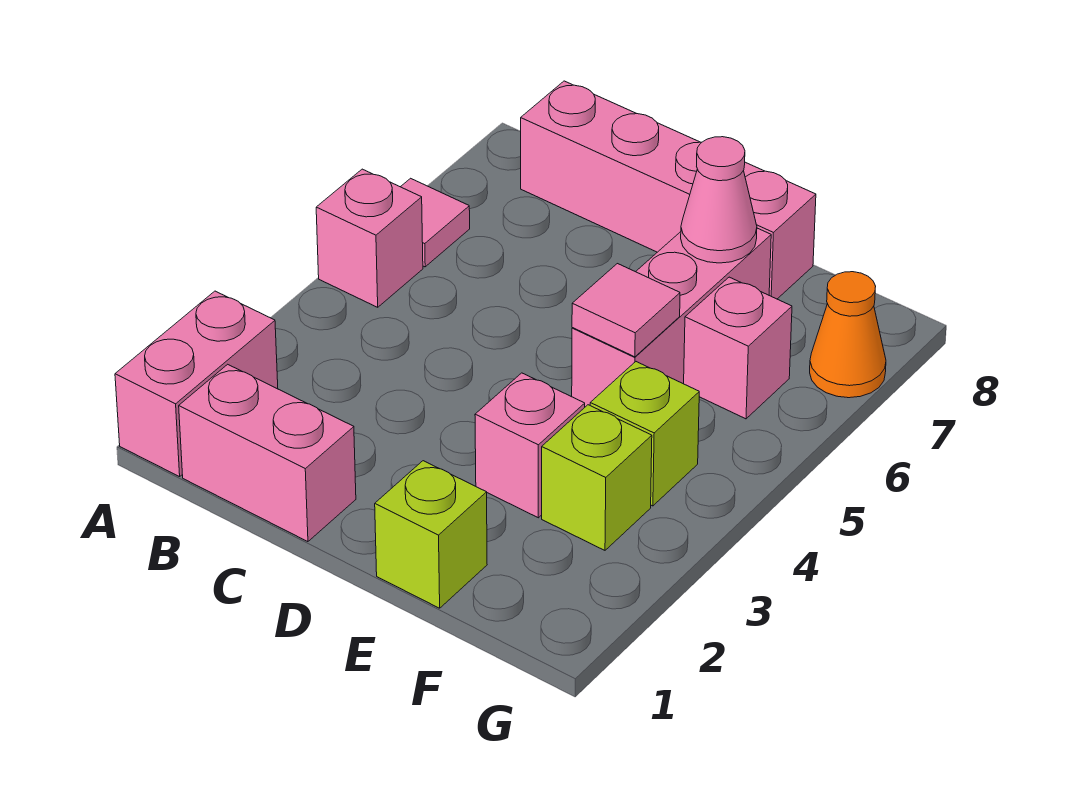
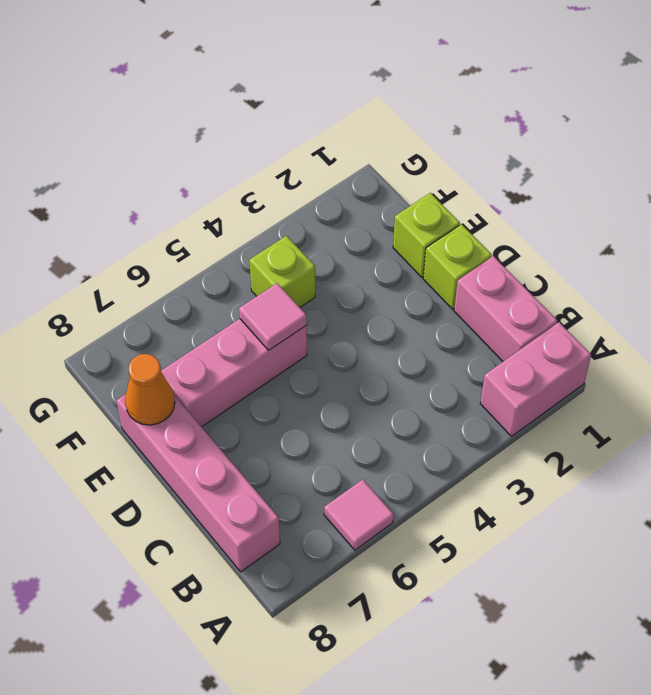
pink 1x1 brick [316,169,423,307] -> none
pink 1x1 brick [475,373,585,518] -> none
pink 1x1 cone [681,137,757,263] -> none
lime 1x1 brick [542,405,652,550] -> lime 1x1 brick moved to [423,224,492,309]
pink 1x1 brick [684,277,792,419] -> none
orange 1x1 cone [810,272,886,398] -> orange 1x1 cone moved to [125,354,175,425]

